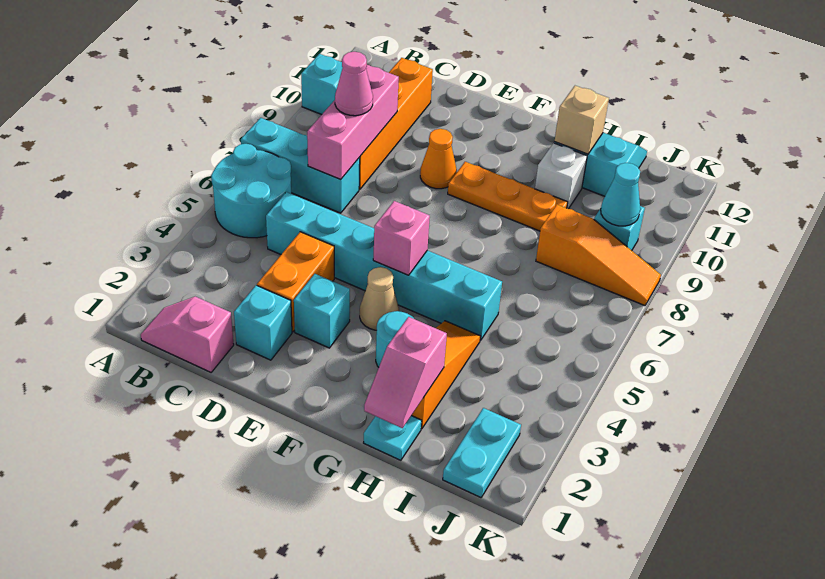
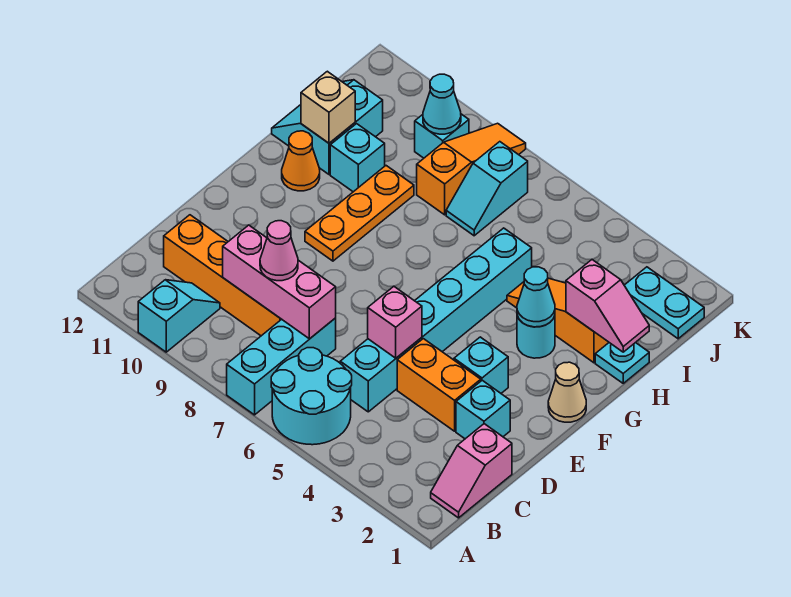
orange 1x1 cone [420,129,457,189] -> orange 1x1 cone moved to [282,131,320,191]
tan 1x1 cone [360,267,399,330] -> tan 1x1 cone moved to [548,362,586,422]
pink 1x1 brick [373,201,430,275] -> pink 1x1 brick moved to [368,287,422,358]
none -> cyan 1x1 cone [517,267,555,327]
white 1x1 brick [535,143,587,209] -> cyan 1x1 brick [330,124,385,192]
none -> cyan 1x2 slope [446,142,528,236]

